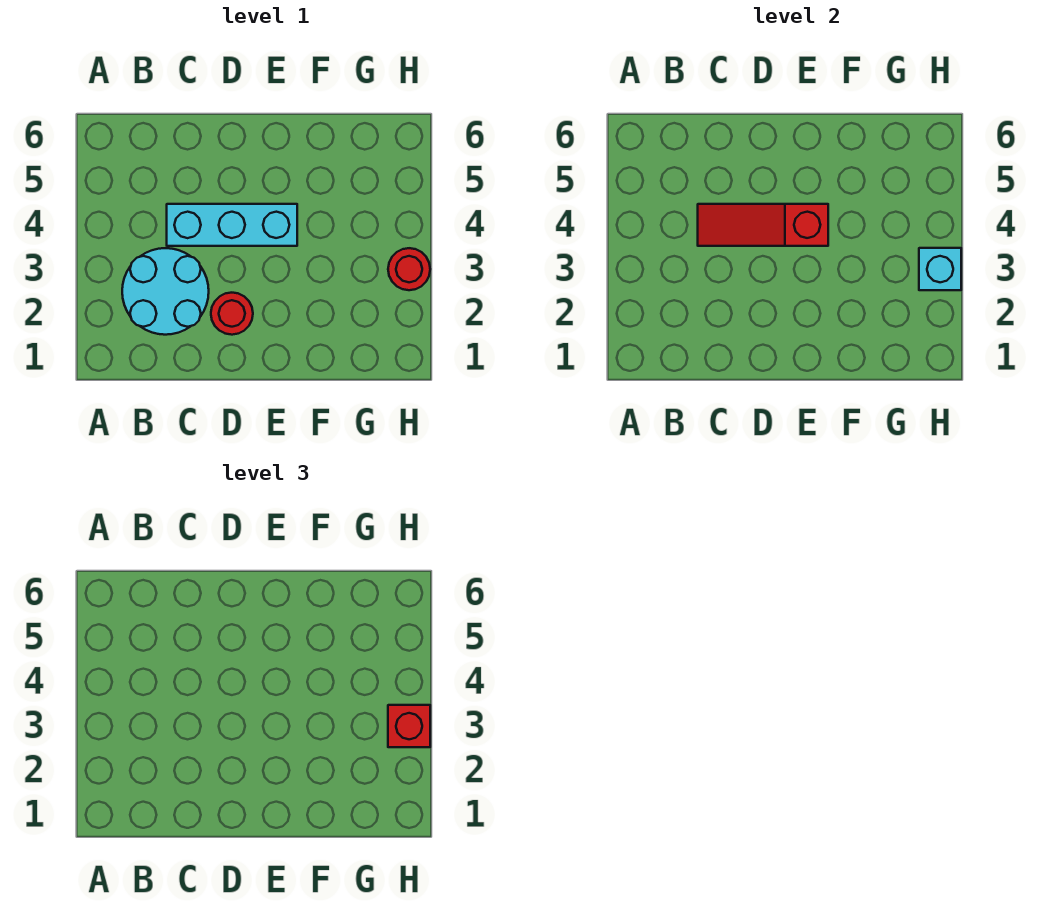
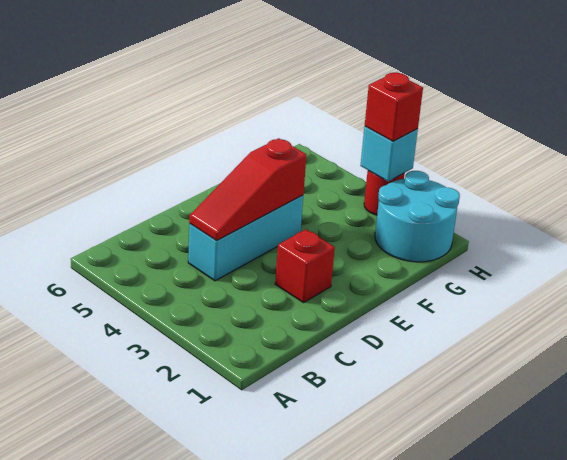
cyan 2x2 round brick [122,248,209,335] -> cyan 2x2 round brick moved to [375,171,460,262]
red 1x1 round brick [211,293,253,335] -> red 1x1 brick [275,229,335,303]

